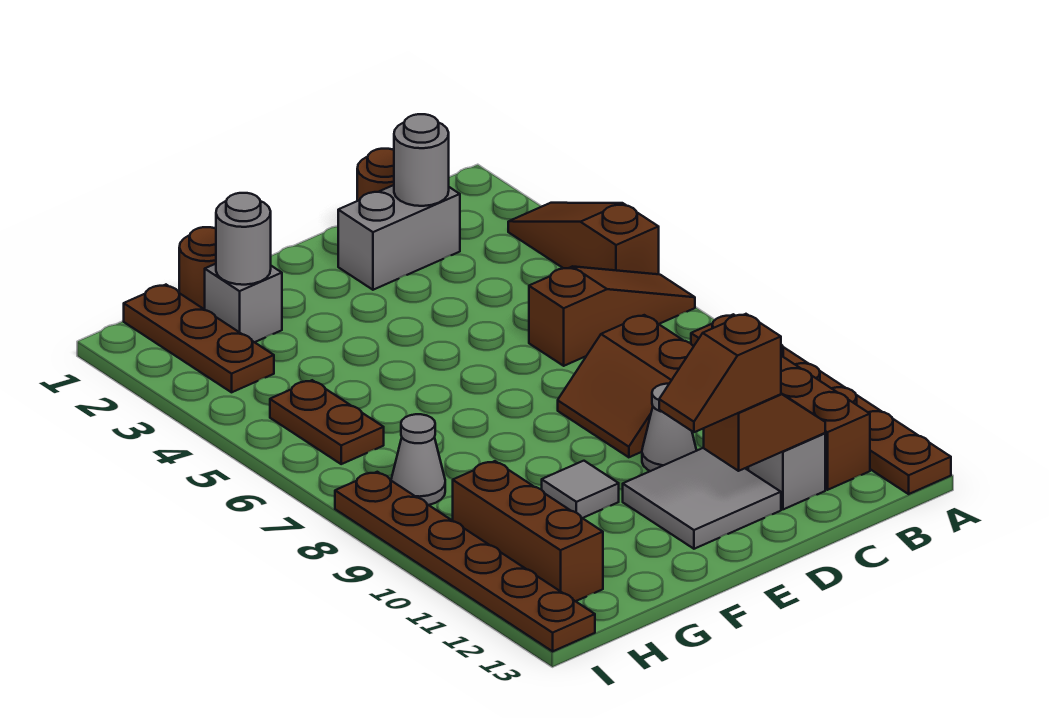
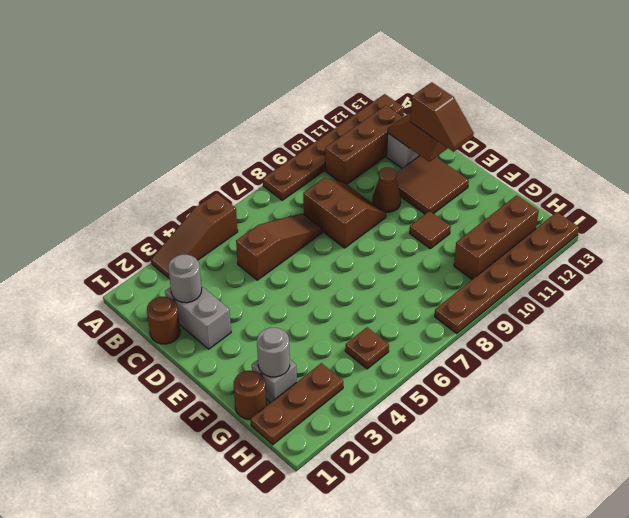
brown 1x3 slope [529,267,695,366] -> brown 1x3 slope turned to [236,213,322,280]
brown 2x2 slope [558,315,694,457] -> brown 2x2 slope turned to [303,178,386,248]
grey 1x1 cone [642,384,697,471] -> brown 1x1 cone [373,167,401,212]
grey 2x2 tile [623,448,781,549] -> brown 2x2 tile [396,156,469,214]
grey 1x1 tile [542,461,619,518] -> brown 1x1 tile [410,211,451,249]
brown 1x2 plate [270,380,384,464] -> brown 1x1 plate [345,327,389,369]
grey 1x1 cone [391,414,445,505] -> none

